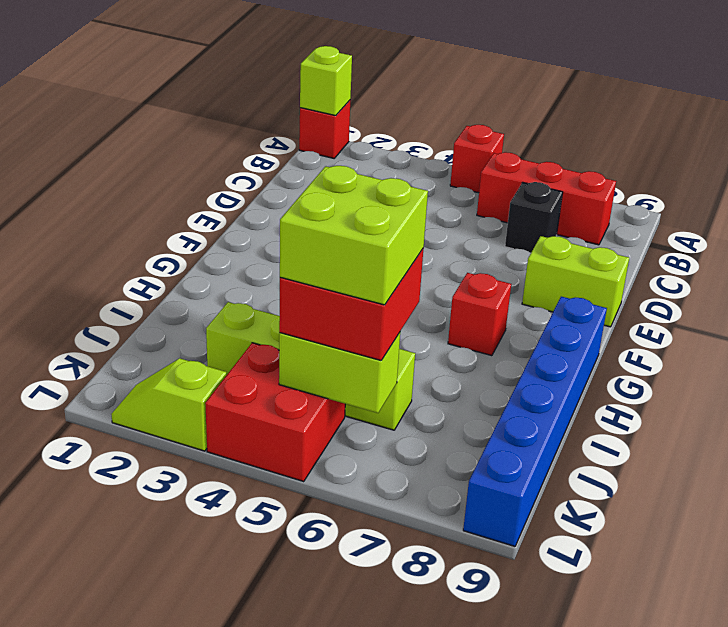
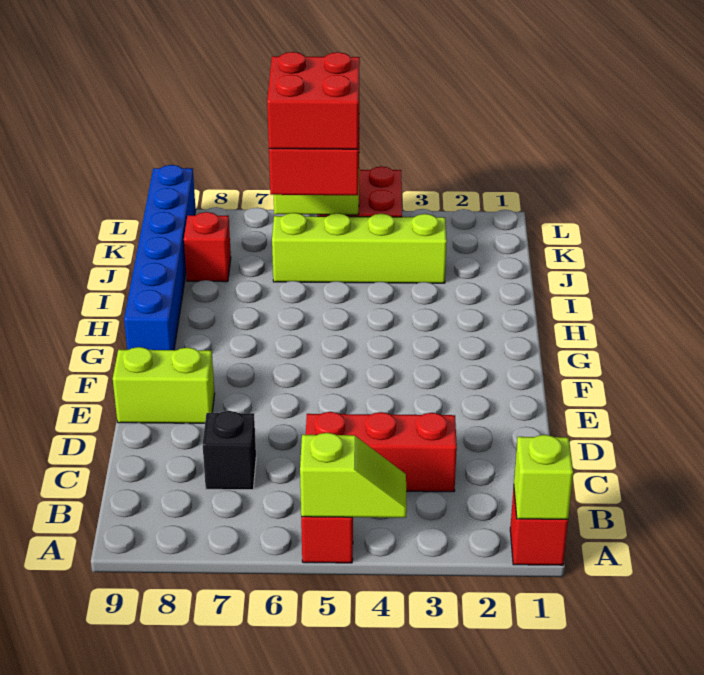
red 1x3 brick [477,152,616,245] -> red 1x3 brick moved to [306,412,457,492]
red 1x1 brick [448,273,511,356] -> red 1x1 brick moved to [184,212,231,282]
lime 2x2 brick [280,166,428,305] -> red 2x2 brick [267,52,360,149]
lime 1x2 slope [111,358,227,451] -> lime 1x2 slope moved to [300,433,407,518]

